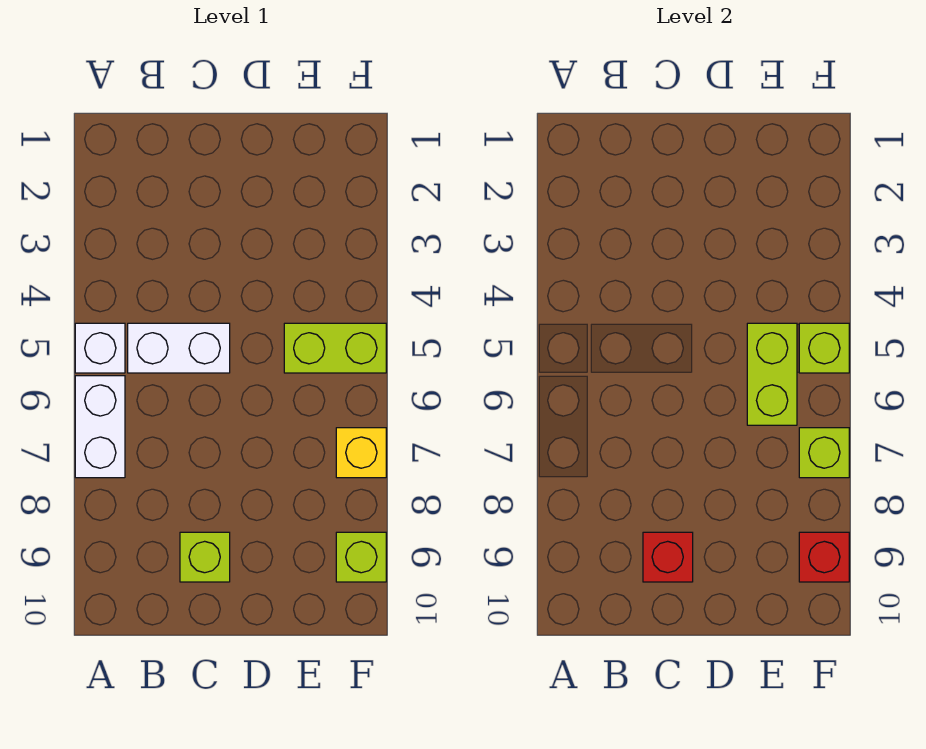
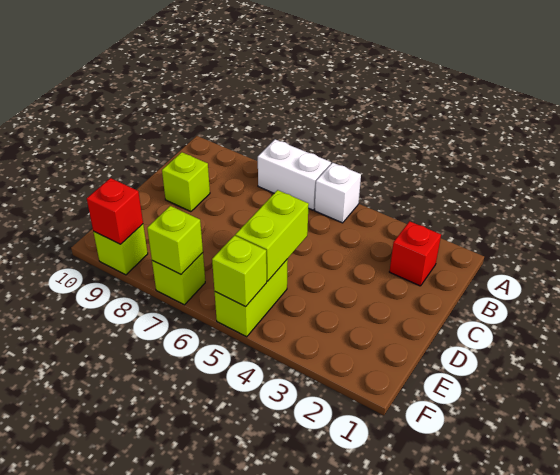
white 1x2 brick [128,323,230,373] -> none
red 1x1 brick [643,532,693,582] -> red 1x1 brick moved to [389,221,441,286]
lime 1x2 brick [747,323,797,425] -> lime 1x2 brick turned to [235,190,309,281]
yellow 1x1 brick [336,428,386,478] -> lime 1x1 brick [152,253,205,305]

